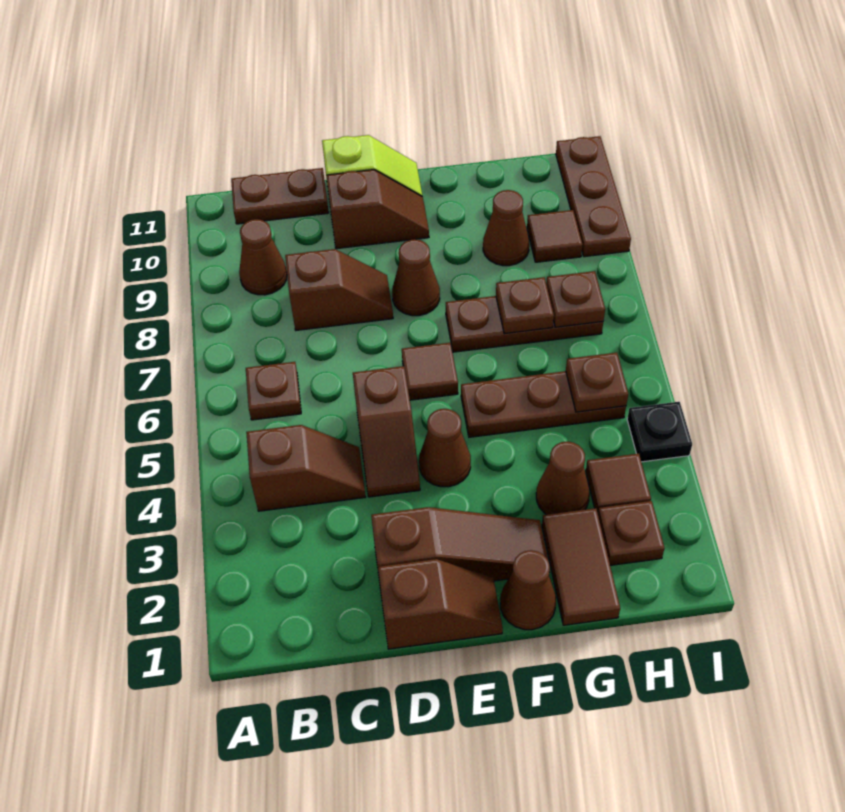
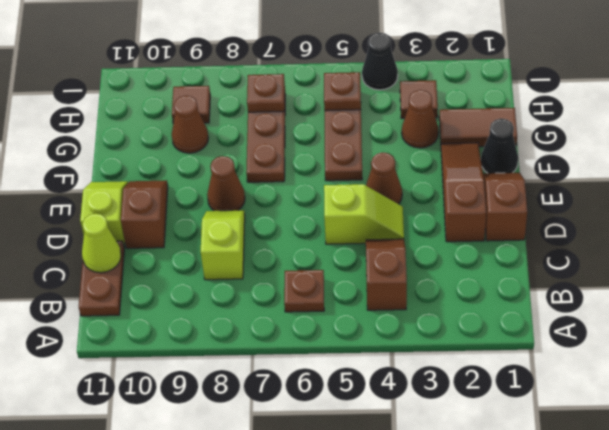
brown 1x1 cone [239,219,287,295] -> none
brown 1x2 slope [285,249,393,330] -> lime 1x2 slope [201,210,245,280]
none -> lime 1x1 cone [82,213,121,273]
brown 1x2 slope [353,366,420,497] -> lime 1x2 slope [324,184,404,244]
brown 1x1 tile [402,343,458,400] -> none
brown 1x1 cone [500,550,556,630] -> black 1x1 cone [481,119,518,173]
brown 1x1 plate [496,277,554,334] -> none
brown 1x1 plate [598,501,665,565] -> none
black 1x1 plate [627,402,692,462] -> black 1x1 cone [362,33,398,90]
brown 1x3 plate [556,136,631,257] -> none

